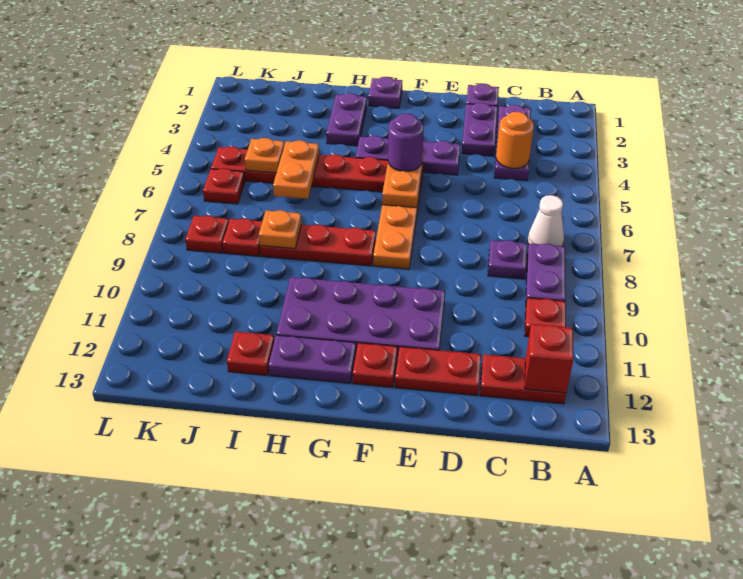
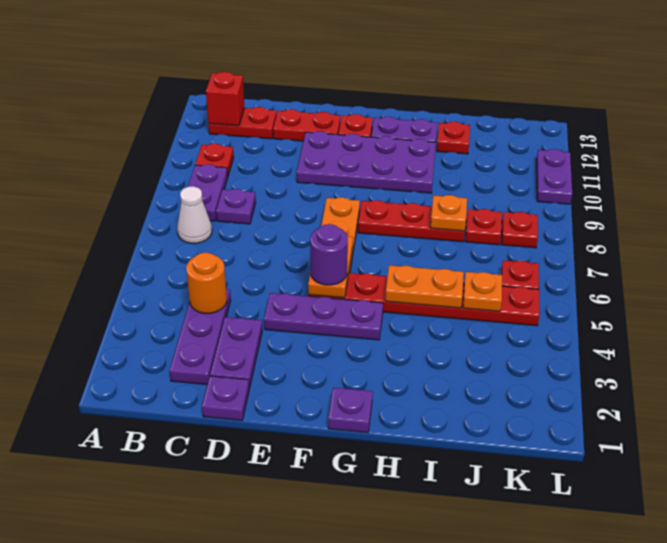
purple 1x2 plate [326,93,367,146] -> purple 1x2 plate moved to [536,149,572,204]
orange 1x2 plate [273,140,319,199] -> orange 1x2 plate turned to [385,265,464,308]

